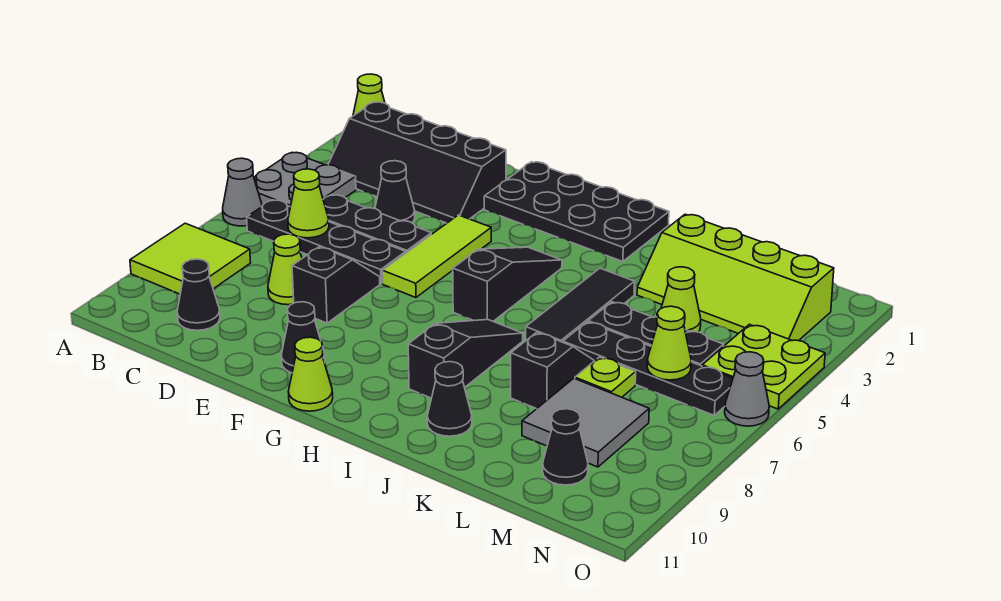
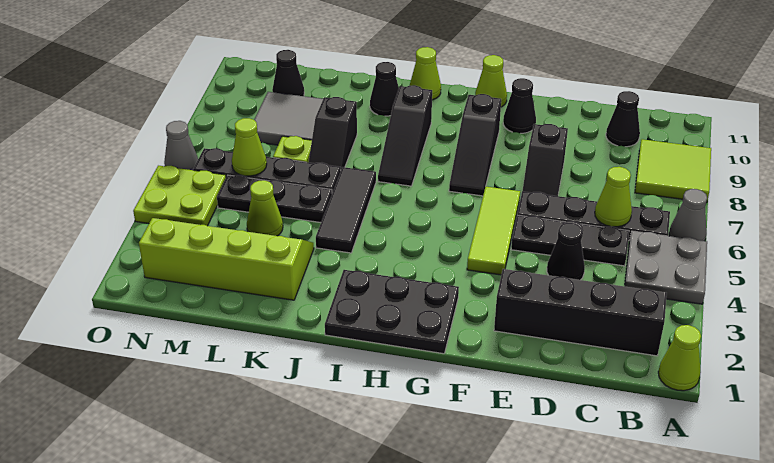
lime 1x1 cone [268,234,302,305] -> lime 1x1 cone moved to [410,47,441,100]
black 2x4 plate [484,162,669,262] -> black 2x3 plate [325,270,459,354]
black 1x3 slope [453,247,562,321] -> black 1x3 slope moved to [449,94,501,196]

